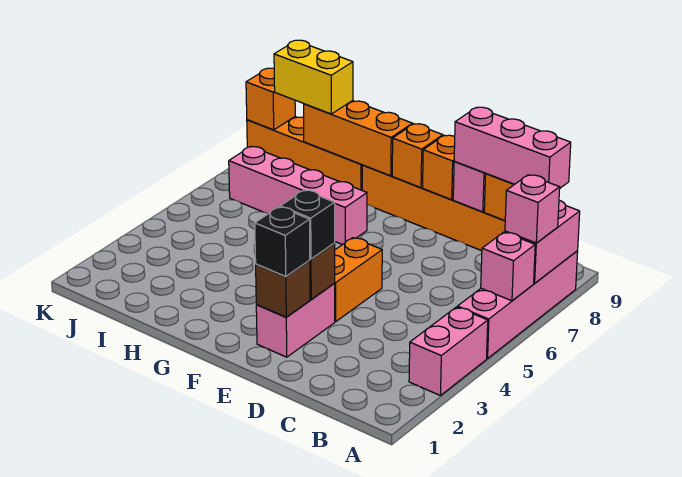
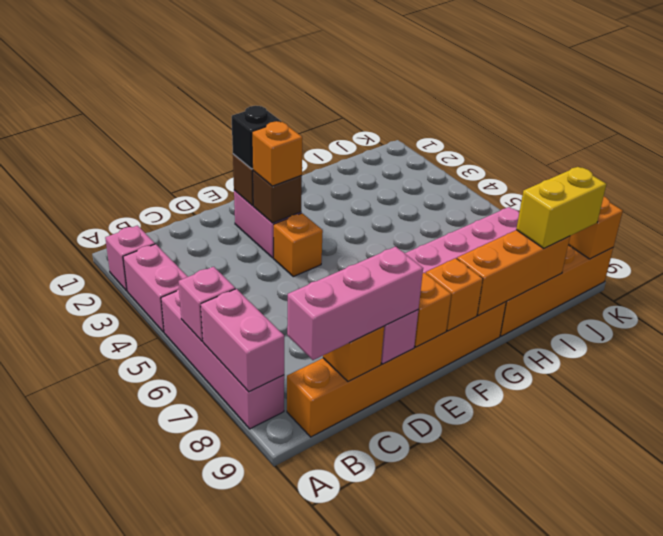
pink 1x1 brick [505,175,560,243] -> pink 1x1 brick moved to [105,226,155,291]
black 1x1 brick [280,190,335,259] -> orange 1x1 brick [252,121,302,186]
orange 1x2 brick [334,238,382,322] -> orange 1x1 brick [274,213,323,276]

